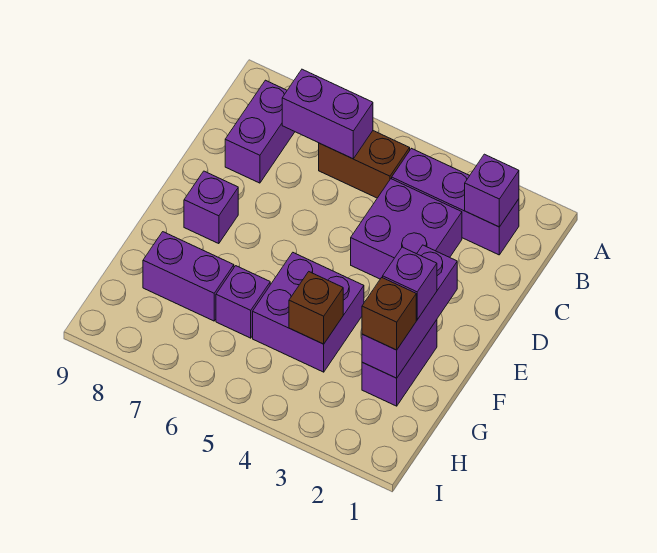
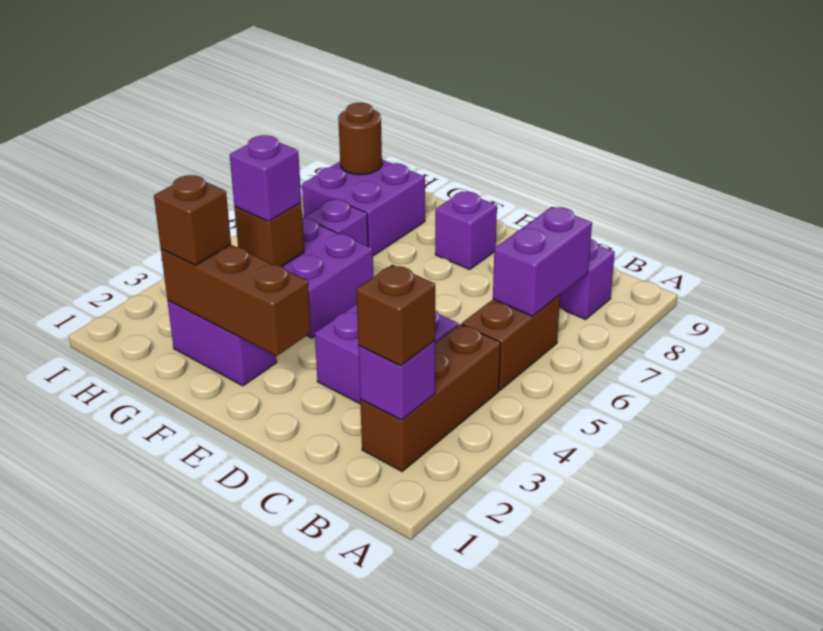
purple 1x3 brick [392,148,519,255] -> brown 1x3 brick [360,324,501,471]
none -> brown 1x1 brick [356,265,435,366]
purple 1x3 brick [362,245,457,378] -> brown 1x3 brick [161,245,311,356]
purple 1x1 brick [383,247,437,320] -> purple 1x1 brick moved to [230,135,301,221]
purple 1x2 brick [143,232,234,321] -> purple 2x2 brick [302,160,425,256]
none -> brown 1x1 round brick [338,103,382,175]

